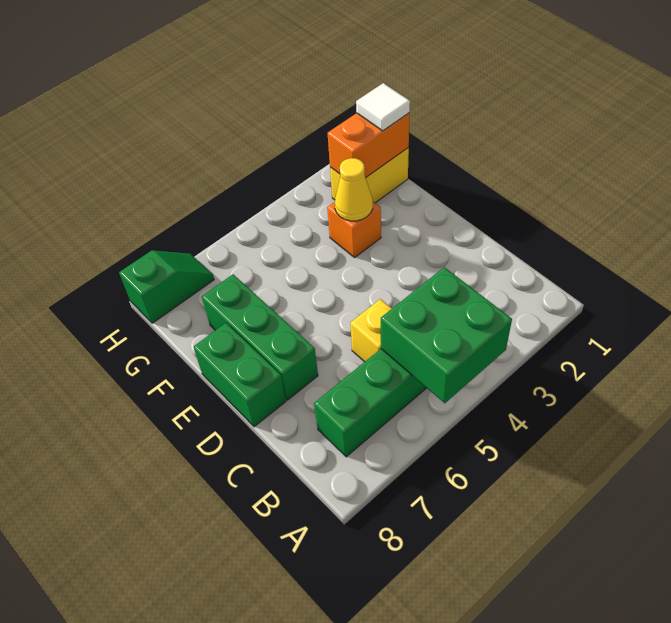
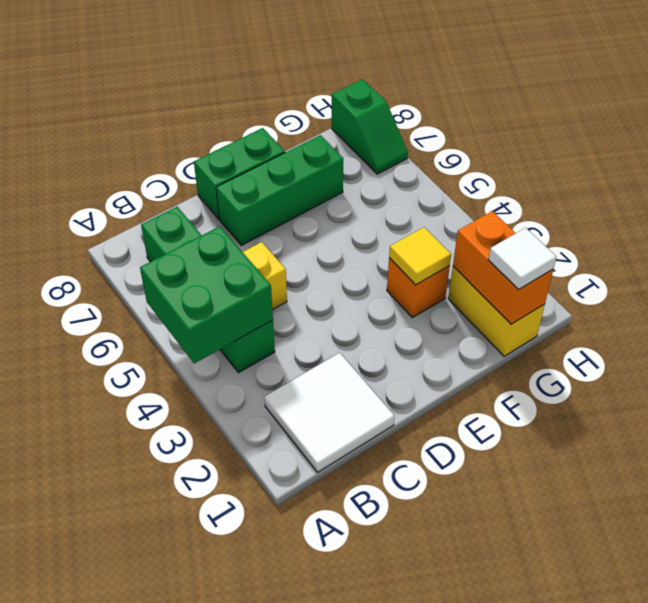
none -> white 2x2 tile [264,353,394,472]
yellow 1x1 cone [335,158,373,221] -> yellow 1x1 tile [389,227,451,285]

